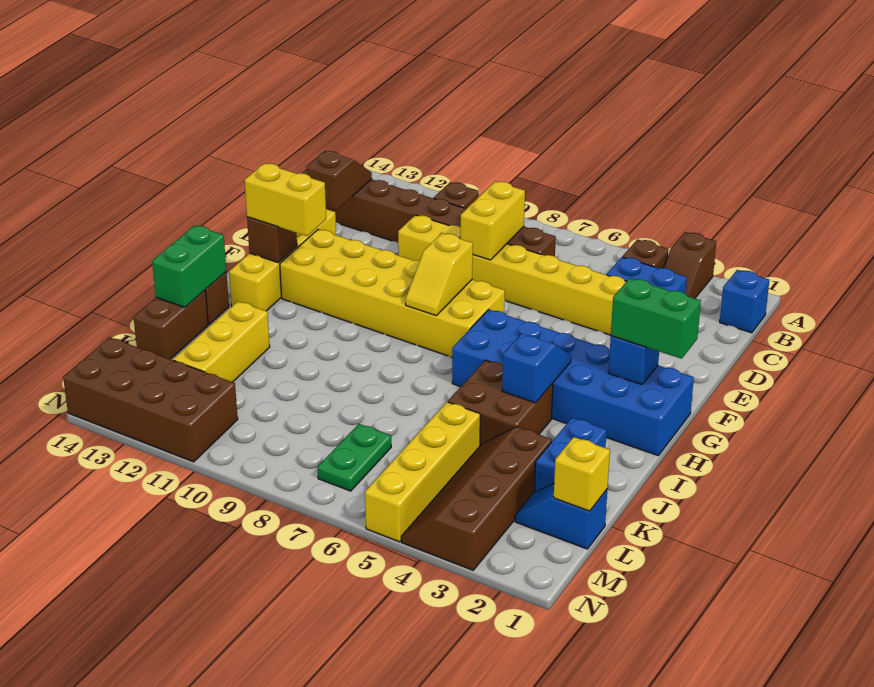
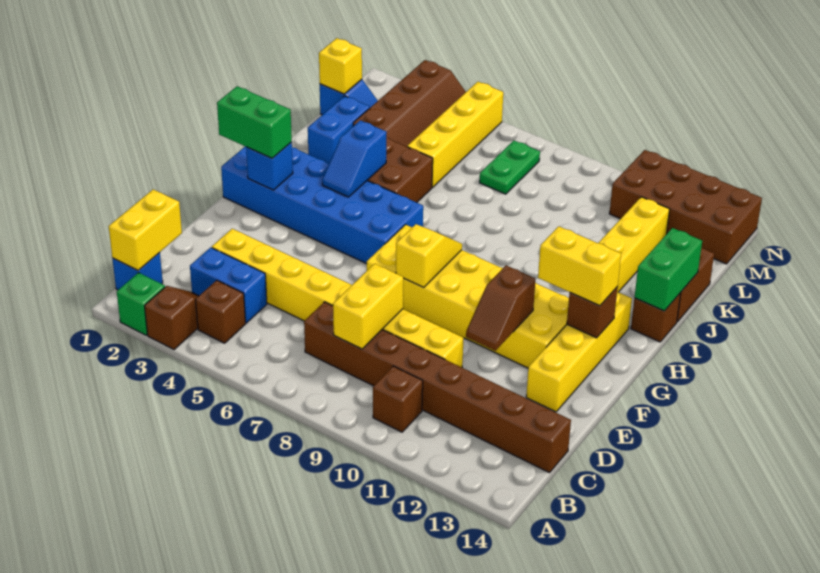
none -> green 1x1 brick [117,273,165,335]
none -> yellow 1x2 brick [109,189,182,270]
brown 1x2 slope [307,151,372,211] -> brown 1x2 slope moved to [466,265,535,351]

